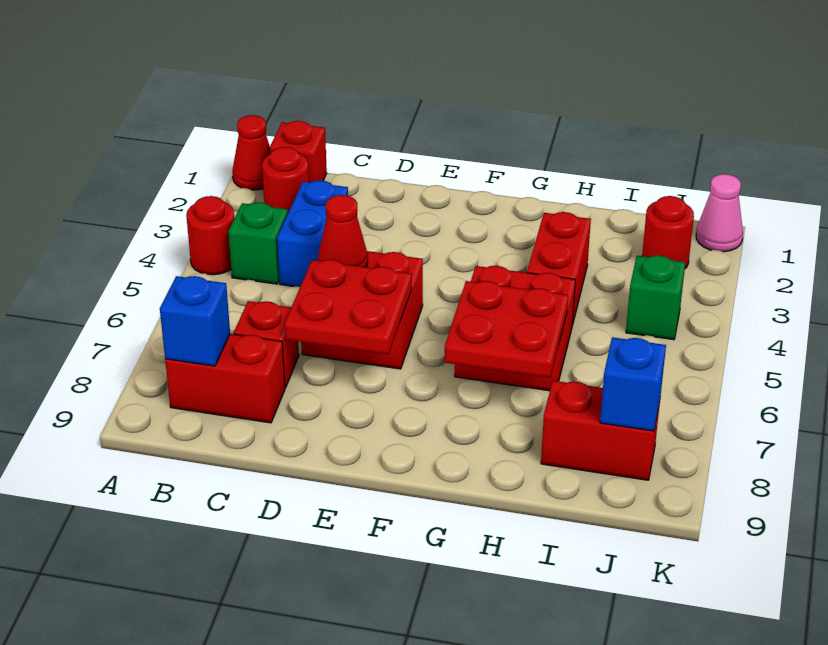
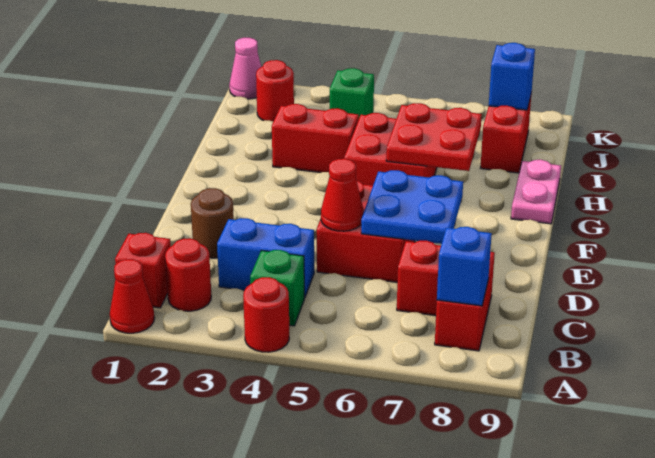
none -> brown 1x1 round brick [191,188,234,258]
red 2x2 plate [285,260,412,354] -> blue 2x2 plate [361,170,463,244]
none -> pink 1x2 plate [511,160,561,224]

